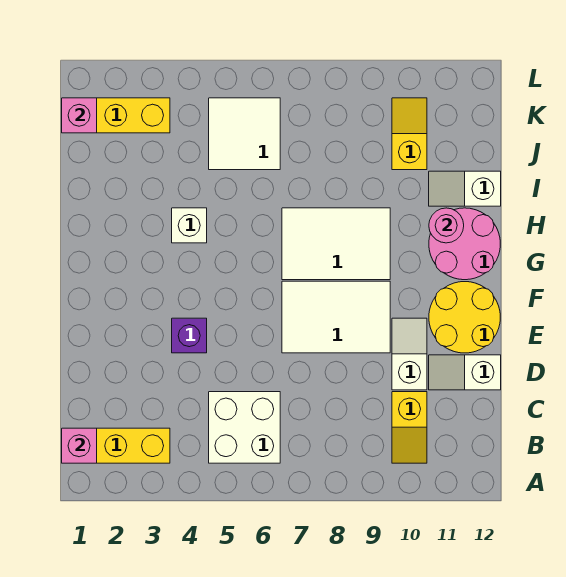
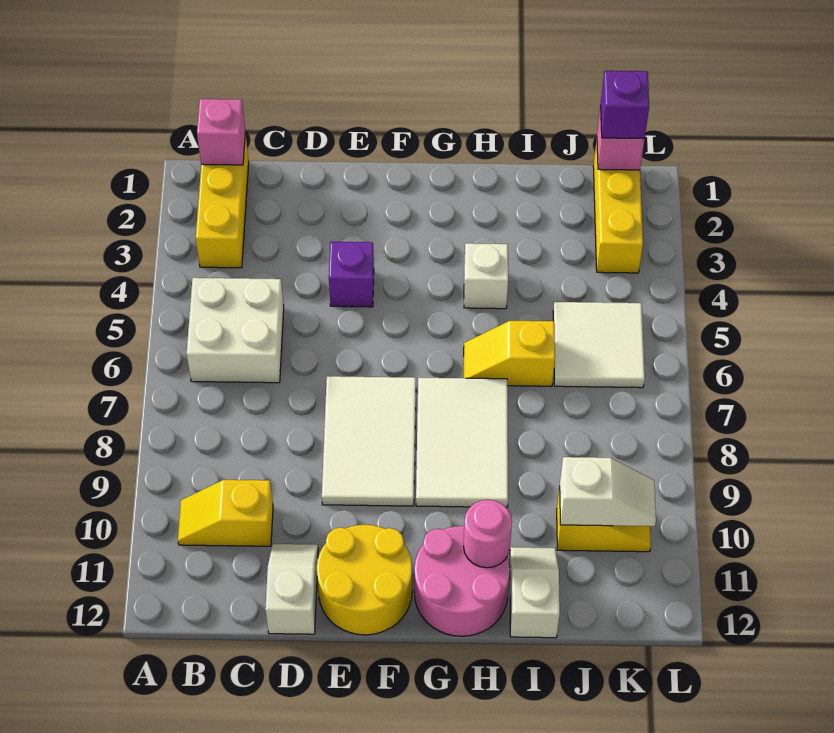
white 1x2 slope [392,318,427,390] -> white 1x2 slope moved to [560,457,656,526]
none -> yellow 1x2 slope [464,321,555,386]
none -> purple 1x1 brick [601,71,649,139]

